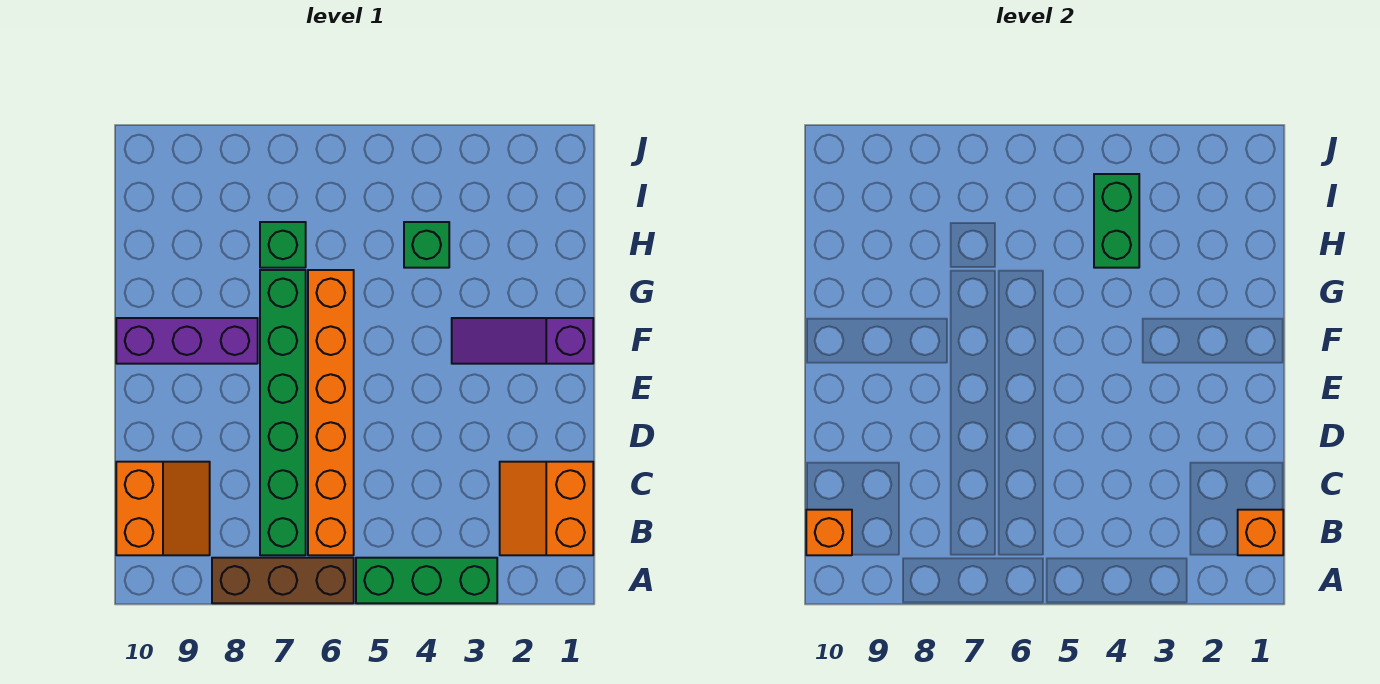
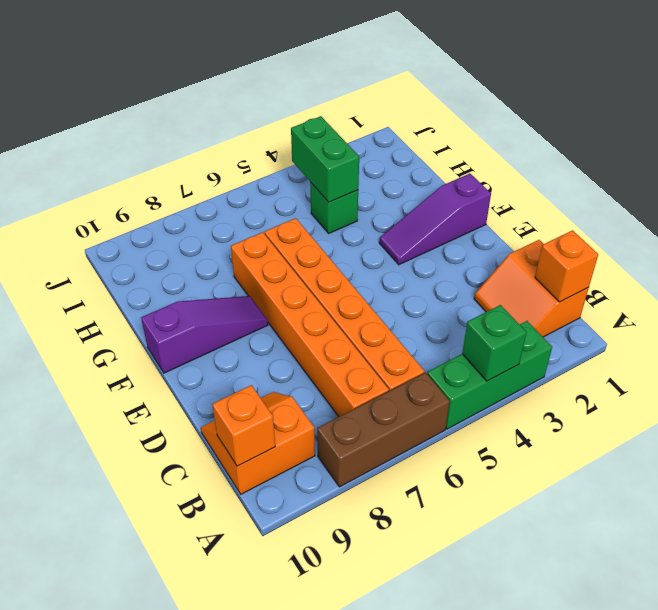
green 1x6 brick [260,270,306,555] -> orange 1x6 brick [231,232,389,417]
orange 2x2 slope [116,462,210,555] -> orange 2x2 slope turned to [201,392,315,494]
purple 1x3 brick [116,318,258,364] -> purple 1x3 slope [141,296,268,373]
green 1x1 brick [260,222,306,268] -> green 1x1 brick moved to [462,305,526,381]

